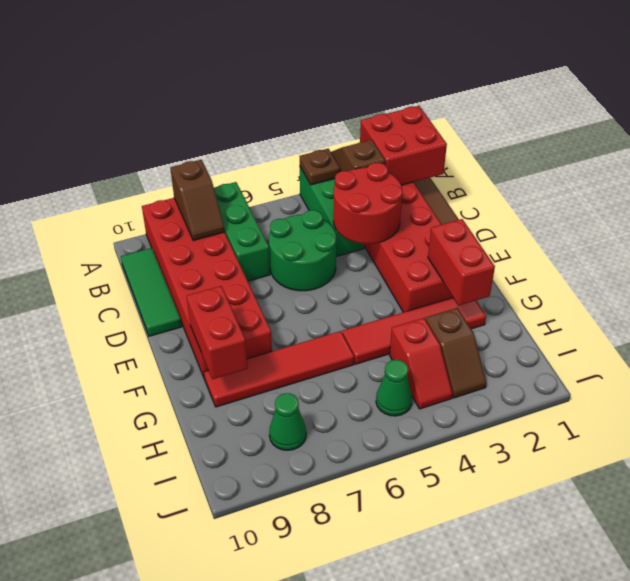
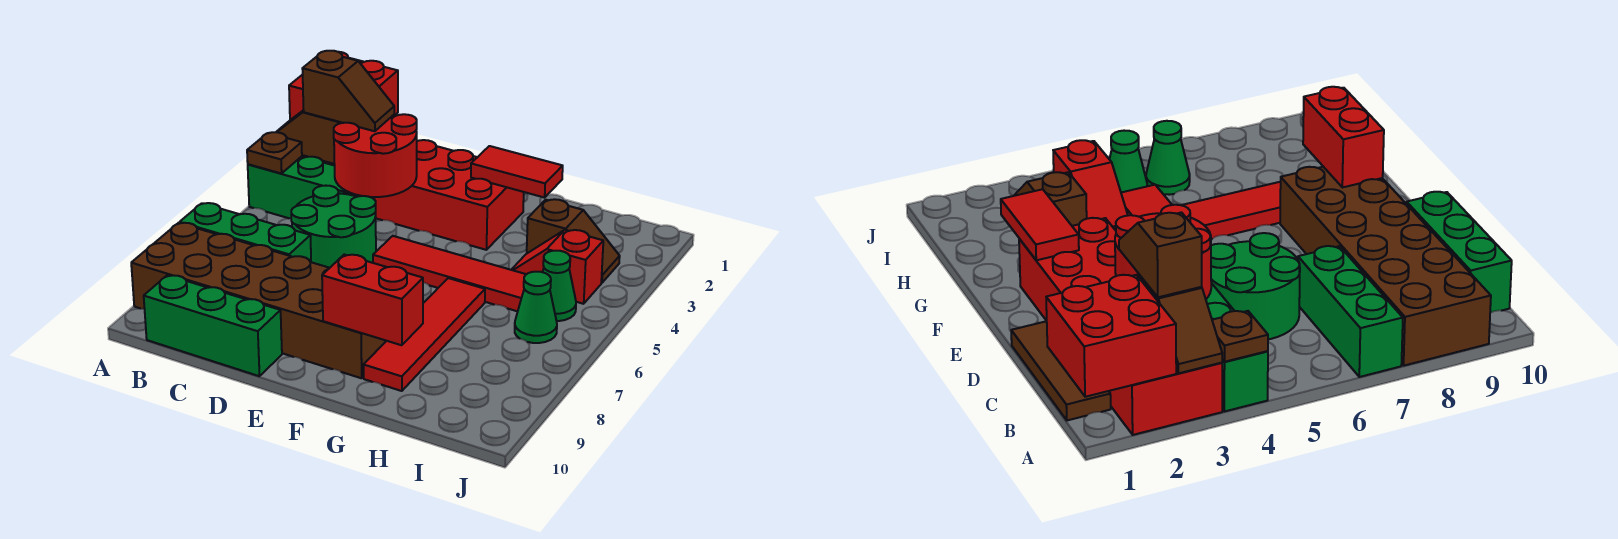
red 2x6 brick [142,198,272,379] -> brown 2x6 brick [131,223,386,378]
brown 1x2 slope [170,160,225,241] -> brown 1x2 slope moved to [302,51,394,131]
green 1x3 tile [121,248,181,336] -> green 1x3 brick [144,275,282,376]
red 1x2 brick [428,219,495,305] -> red 1x2 tile [471,146,563,198]
red 1x4 tile [342,298,486,364] -> red 1x4 tile turned to [373,236,526,311]
red 1x2 slope [390,318,453,409] -> red 1x2 slope turned to [511,230,603,304]
green 1x1 cone [269,393,306,450] -> green 1x1 cone moved to [515,272,557,343]

